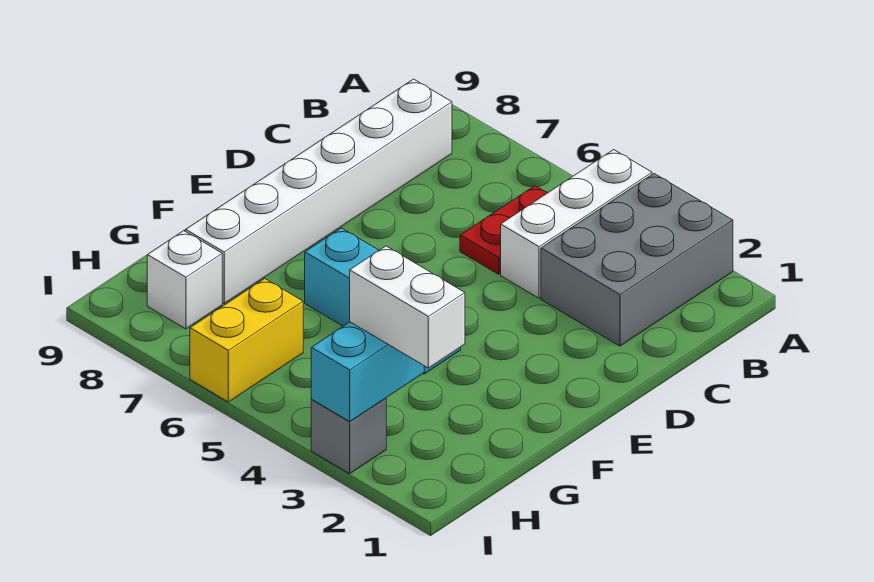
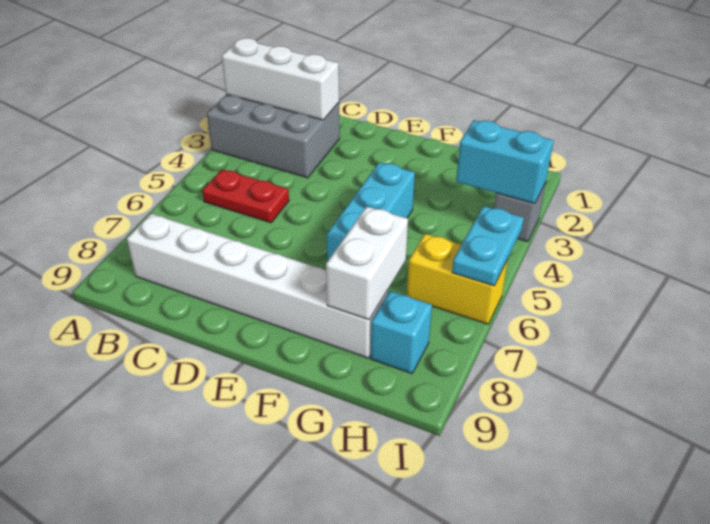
white 1x3 brick [501,150,652,298] -> white 1x3 brick moved to [222,38,339,120]
white 1x2 brick [350,246,465,368] -> white 1x2 brick moved to [326,207,408,320]
white 1x1 brick [147,231,222,329] -> cyan 1x1 brick [371,291,432,373]
none -> cyan 1x2 plate [452,206,524,286]

